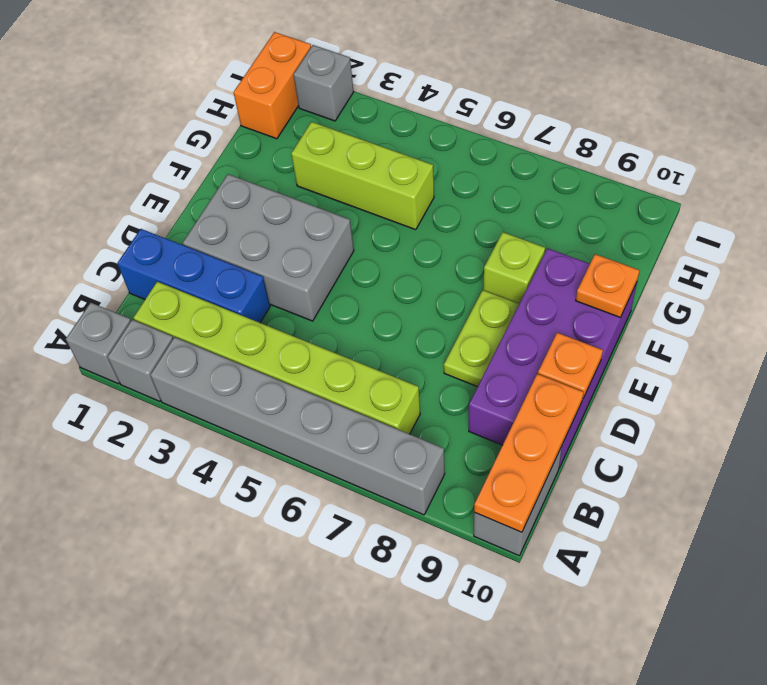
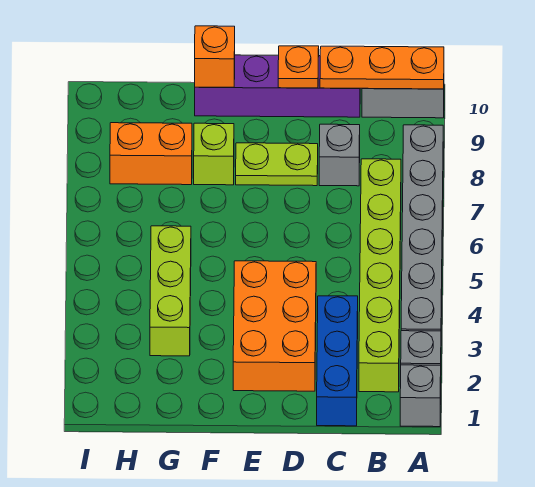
purple 2x4 brick [469,248,637,468] -> purple 1x4 brick [195,55,360,117]
grey 2x3 brick [183,174,354,321] -> orange 2x3 brick [233,261,316,391]
orange 1x1 plate [576,254,640,318] -> orange 1x1 brick [195,26,235,87]
orange 1x2 brick [234,32,311,139] -> orange 1x2 brick moved to [110,123,192,185]
grey 1x1 brick [294,45,354,121] -> grey 1x1 brick moved to [319,124,360,186]

